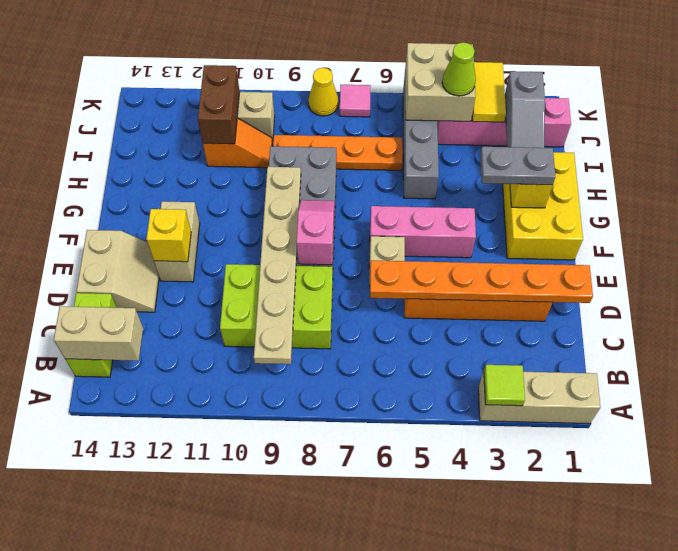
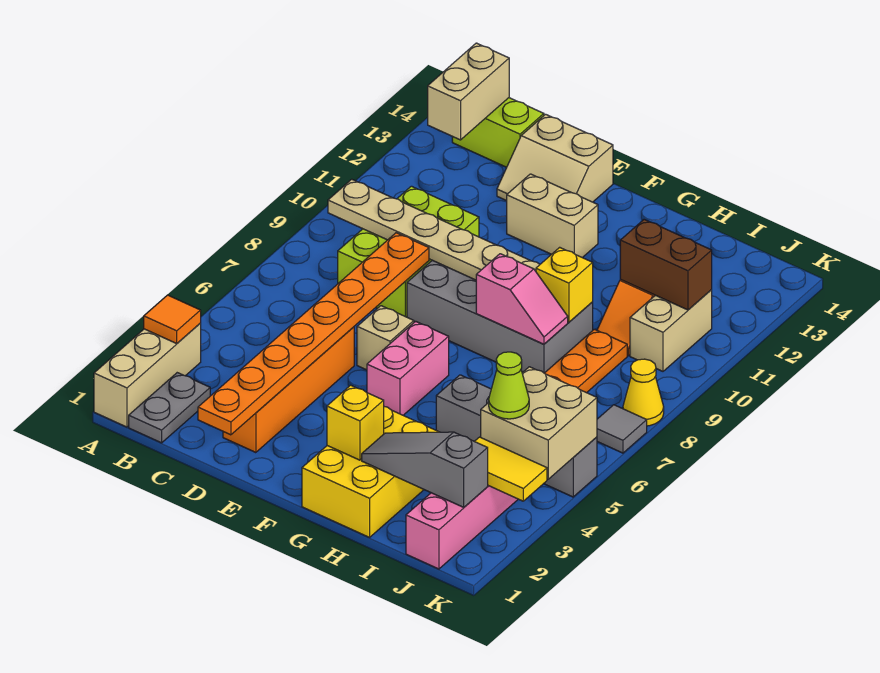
lime 1x1 tile [484,365,525,406] -> orange 1x1 tile [144,295,201,343]
orange 1x6 plate [370,260,593,303] -> orange 1x8 plate [198,233,429,435]
pink 1x2 slope [296,200,334,265] -> pink 1x2 slope moved to [476,254,568,344]
yellow 1x1 brick [146,209,191,262] -> yellow 1x1 brick moved to [536,247,593,322]
yellow 2x3 brick [503,152,583,260] -> yellow 2x3 brick turned to [302,407,438,537]
pink 1x3 brick [370,206,476,258] -> pink 1x2 brick [367,321,449,415]
grey 1x2 plate [480,147,555,185] -> grey 1x2 plate moved to [129,373,210,443]
pink 1x1 tile [340,85,371,117] -> grey 1x1 tile [597,405,647,453]

